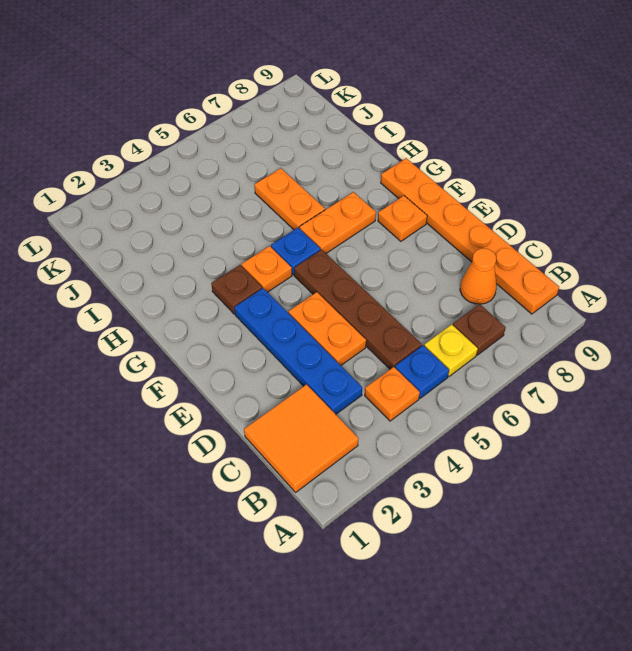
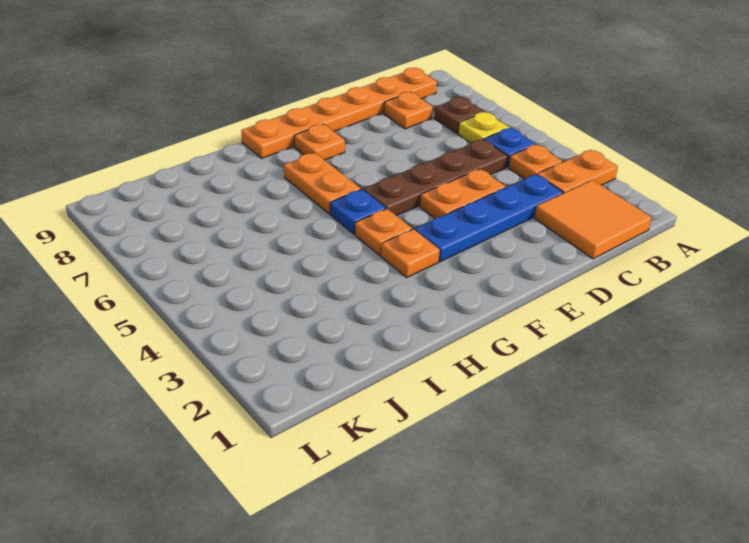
orange 1x1 cone [460,248,497,304] -> orange 1x1 plate [384,92,433,129]
brown 1x1 plate [211,265,262,314] -> orange 1x1 plate [381,229,440,278]
orange 1x2 plate [255,168,325,230] -> orange 1x2 plate moved to [537,150,618,193]

